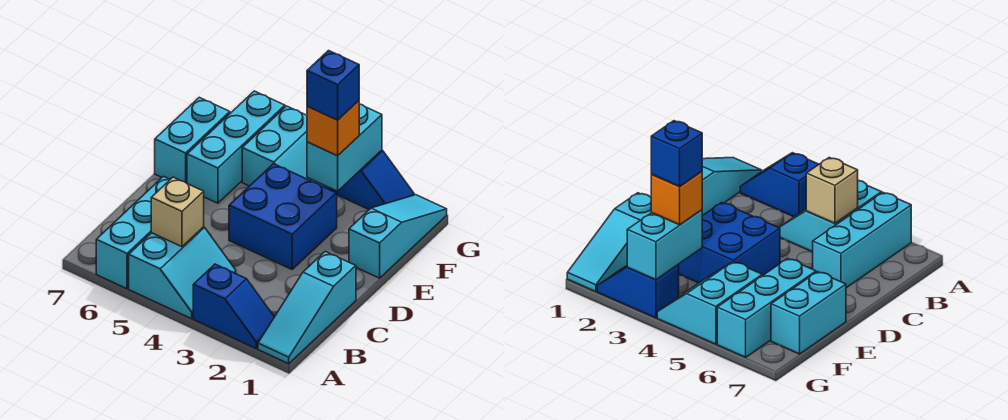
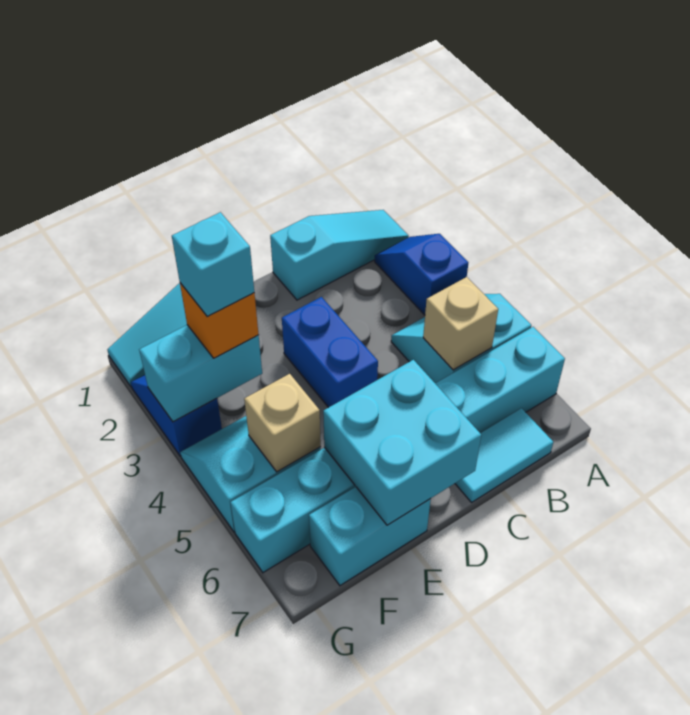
none -> cyan 1x2 tile [455,408,553,502]
blue 2x2 brick [229,164,337,269] -> blue 1x2 brick [282,297,378,408]
none -> cyan 2x2 brick [323,360,481,525]
blue 1x1 brick [307,51,359,120] -> cyan 1x1 brick [172,212,254,317]
none -> tan 1x1 brick [244,374,321,472]

